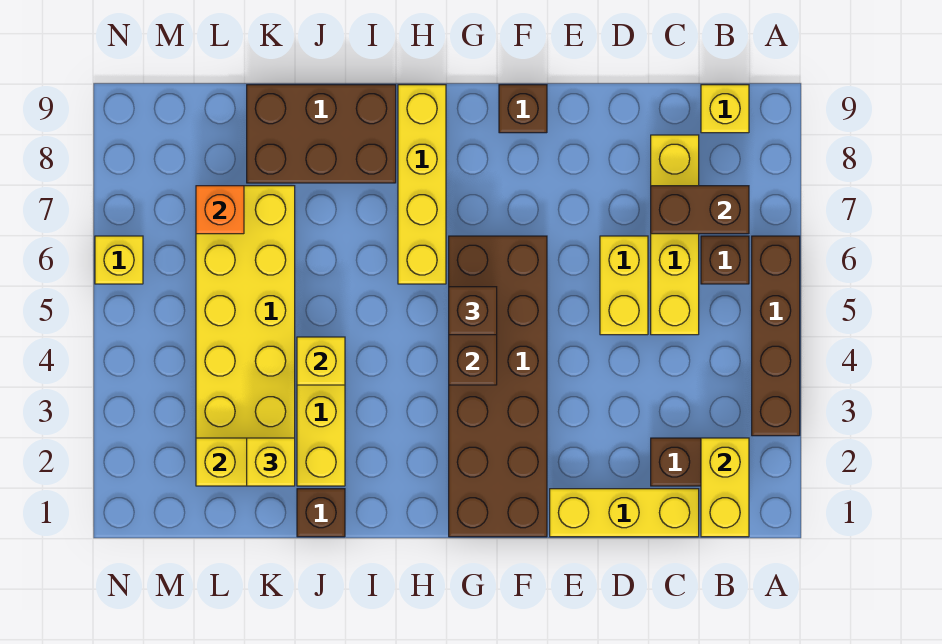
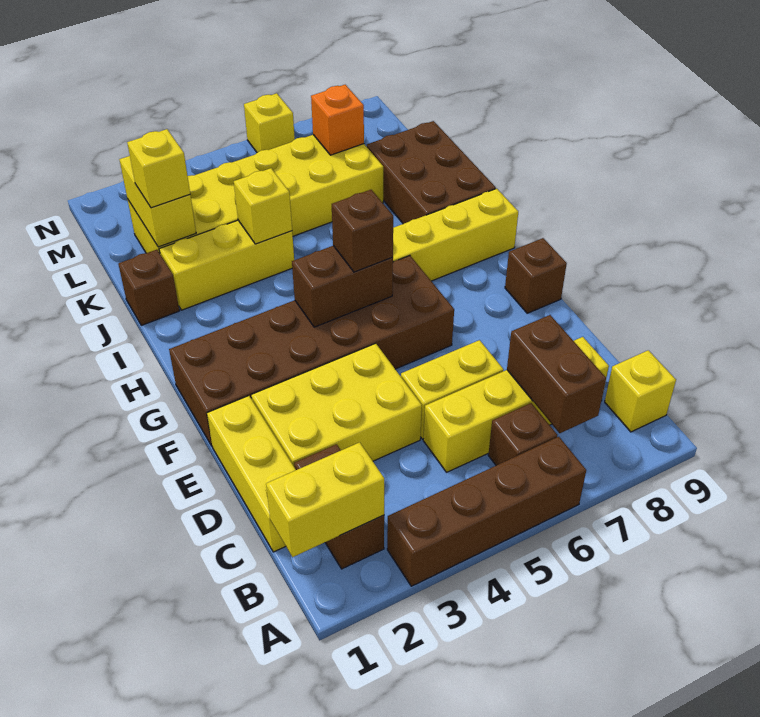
none -> yellow 2x3 brick [251,343,422,466]

